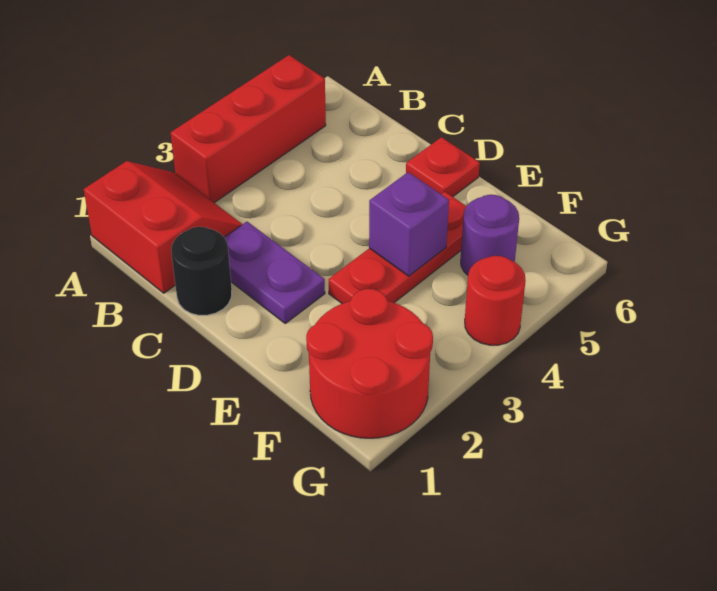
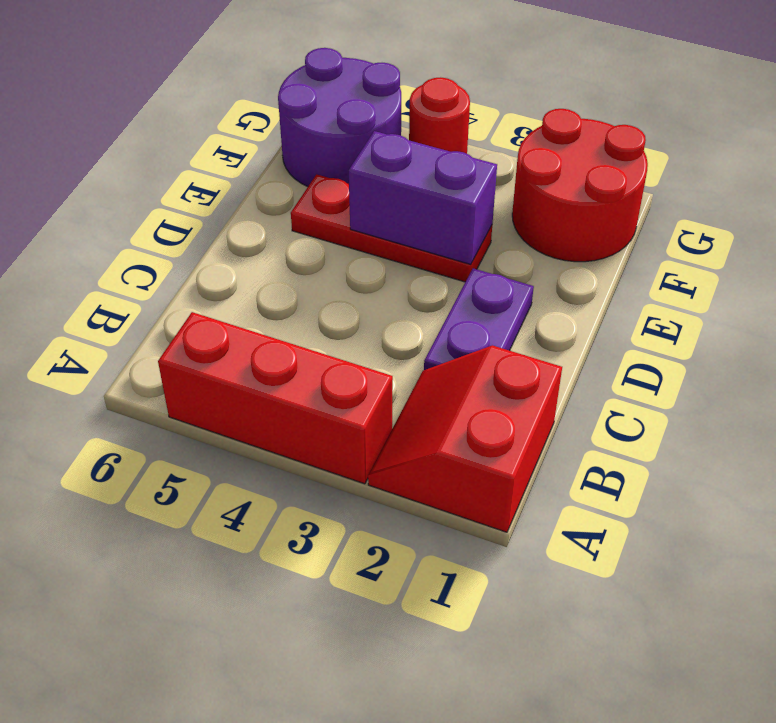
black 1x1 round brick [171,227,232,315] -> none
red 1x1 plate [406,137,480,197] -> none
purple 1x1 brick [369,172,449,276] -> purple 1x2 brick [349,131,497,265]
purple 1x1 round brick [461,195,519,275] -> purple 2x2 round brick [278,48,401,187]

